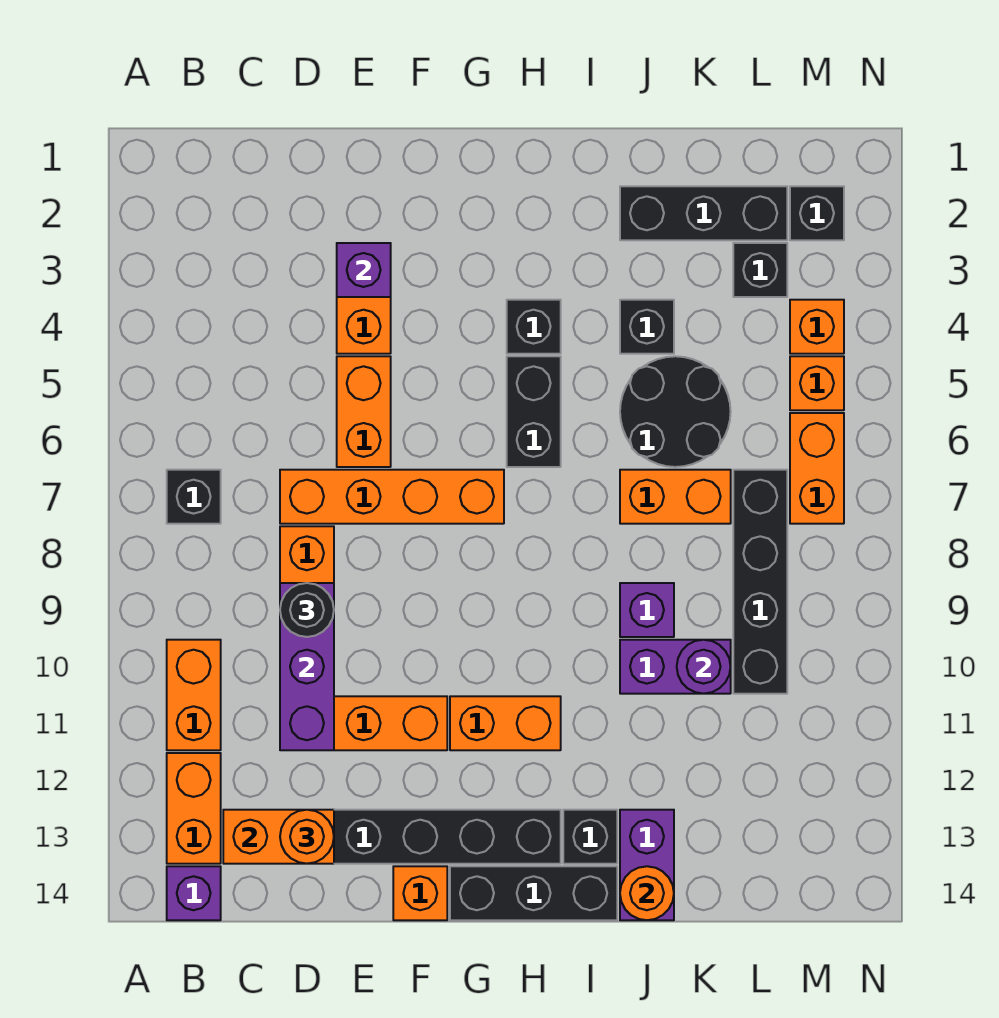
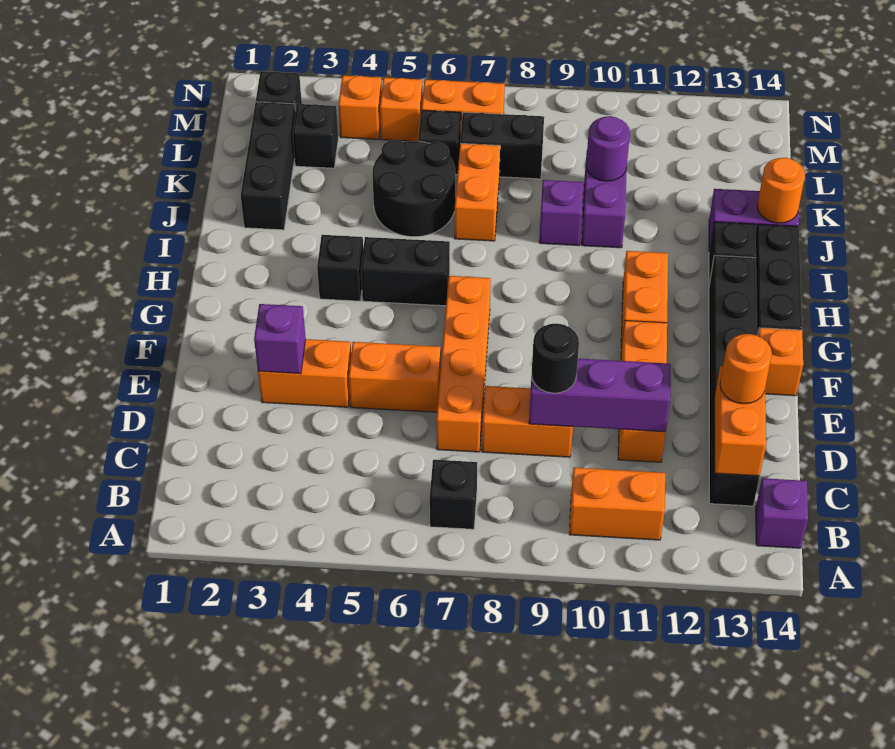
orange 1x2 brick [167,753,221,864] -> none
black 1x1 brick [620,300,674,354] -> black 1x1 brick moved to [418,110,461,175]
black 1x4 brick [733,470,787,694] -> black 1x2 brick [460,112,544,179]

